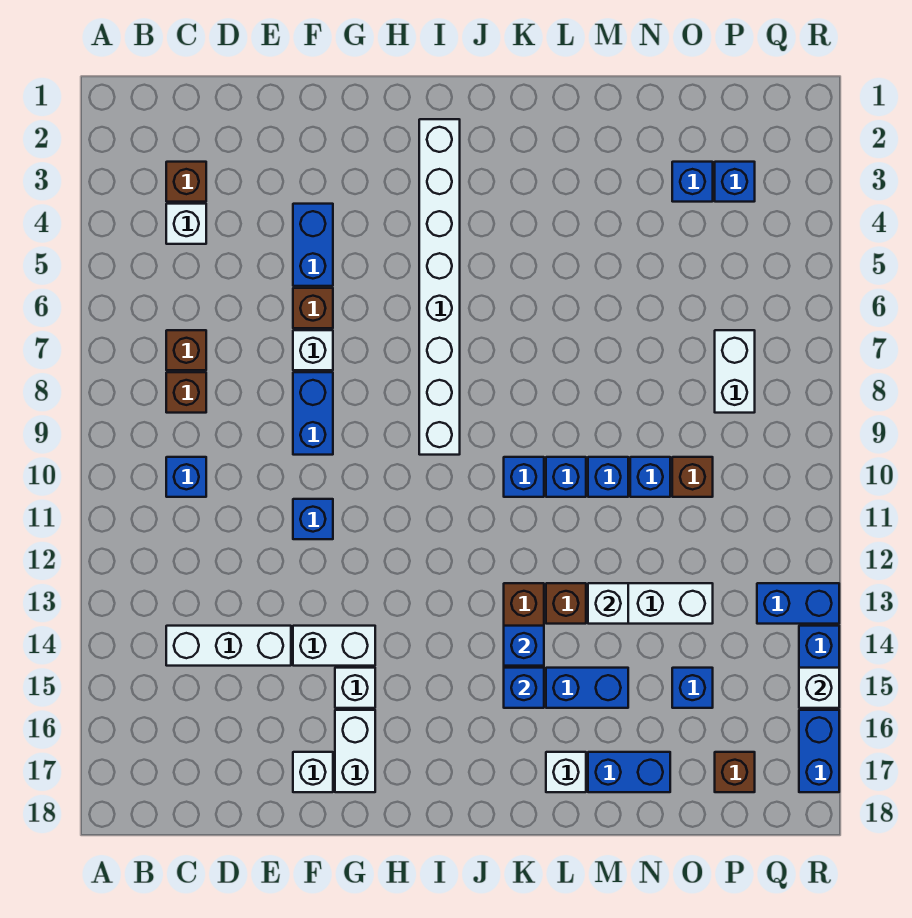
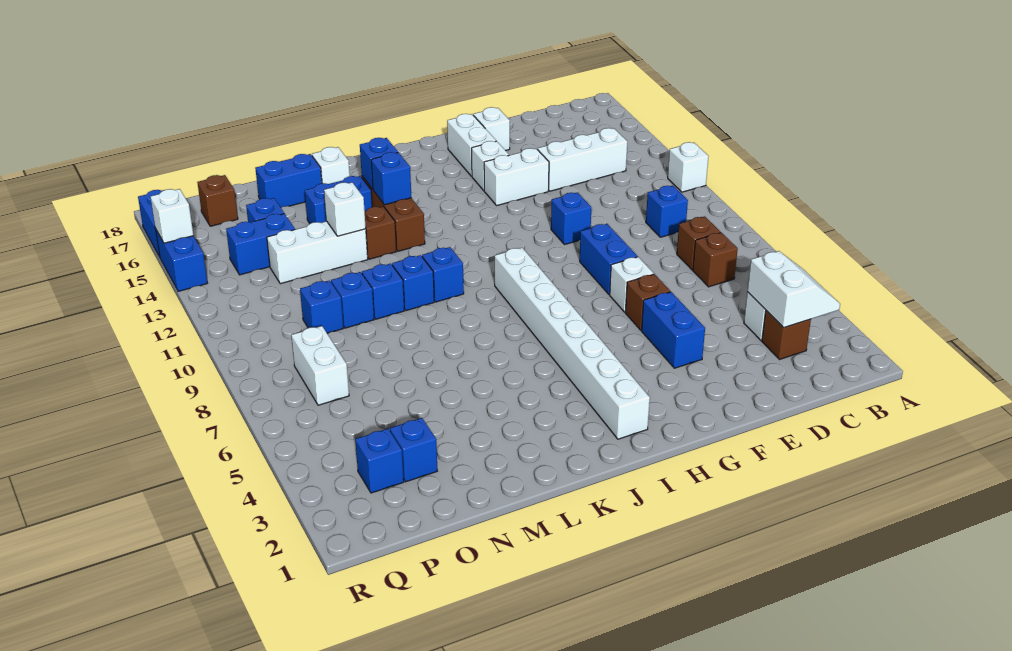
none -> white 1x1 brick [668,142,709,192]
none -> white 2x2 slope [747,251,840,328]
brown 1x1 brick [672,457,713,497] -> blue 1x1 brick [300,280,343,333]
blue 1x2 brick [757,583,839,624] -> blue 1x2 brick moved to [226,213,295,275]

